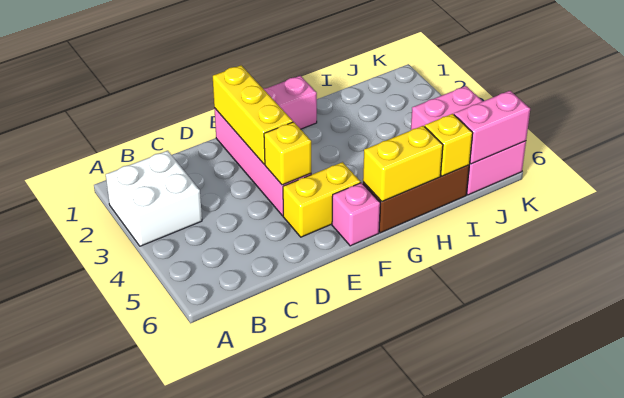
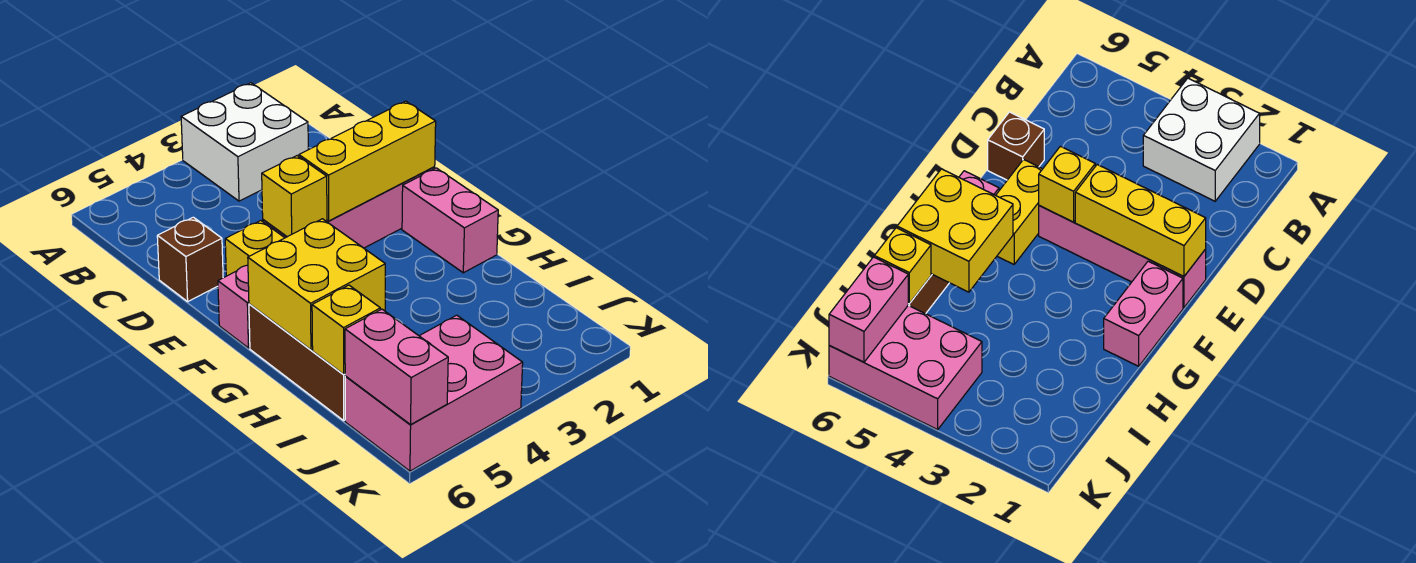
none -> brown 1x1 brick [157,217,223,301]
yellow 1x2 brick [363,126,443,201] -> yellow 2x2 brick [248,219,385,350]

